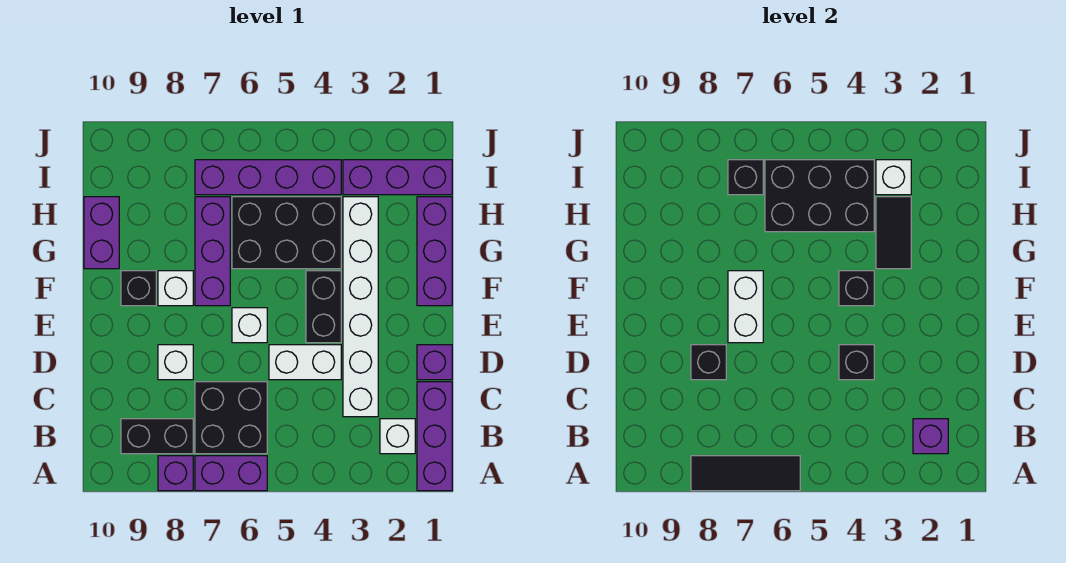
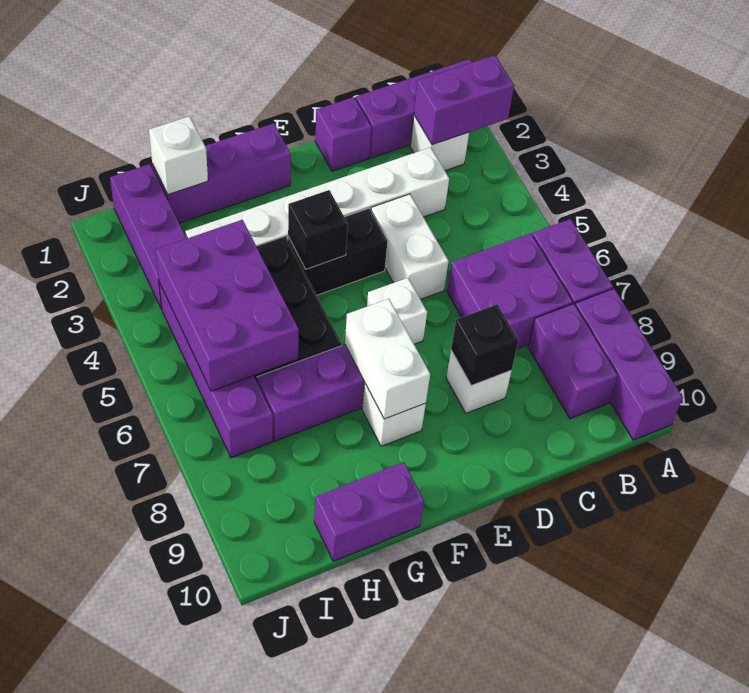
black 1x3 tile [691,456,800,491] -> none
purple 1x1 brick [158,456,193,491] -> purple 1x3 brick [575,289,683,440]
purple 1x1 brick [913,419,948,454] -> purple 1x2 brick [414,55,514,145]
black 2x2 brick [195,382,267,454] -> purple 2x2 brick [447,233,573,349]
black 1x2 brick [121,419,193,454] -> purple 1x2 brick [528,304,618,419]
black 1x1 brick [839,345,874,380] -> none
white 1x2 brick [728,271,763,343] -> white 1x2 brick turned to [345,299,430,419]
black 1x1 brick [121,271,156,306] -> none
black 1x2 tile [876,197,911,269] -> none
black 2x3 brick [765,160,874,232] -> purple 2x3 brick [156,220,299,391]
white 1x1 brick [876,160,911,195] -> white 1x1 brick moved to [149,116,208,195]
black 1x1 brick [728,160,763,195] -> none

